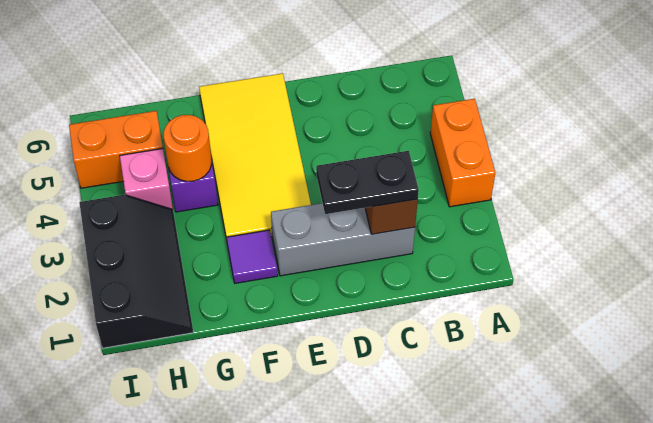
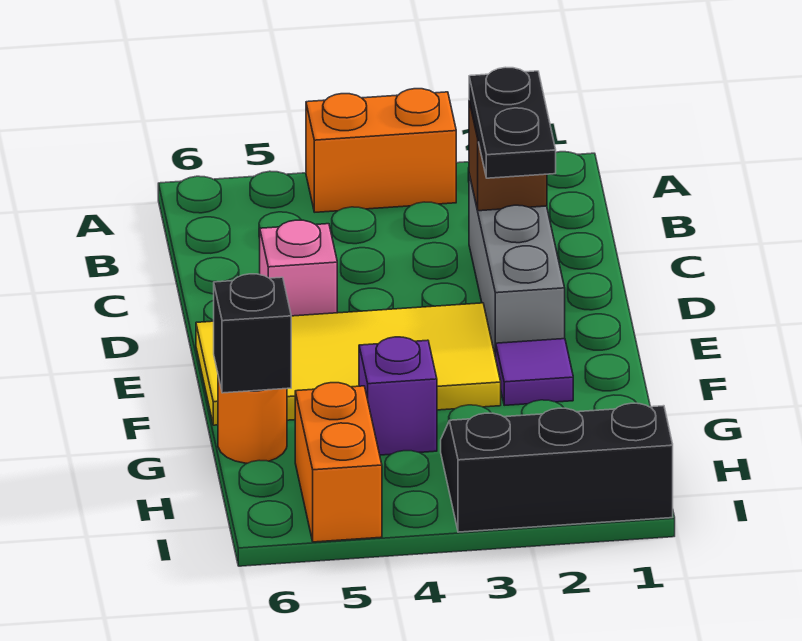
orange 1x1 round brick [164,115,212,181] -> orange 1x1 round brick moved to [218,376,287,463]
none -> black 1x1 brick [214,274,291,393]
pink 1x1 brick [120,149,173,209] -> pink 1x1 brick moved to [260,220,337,316]

